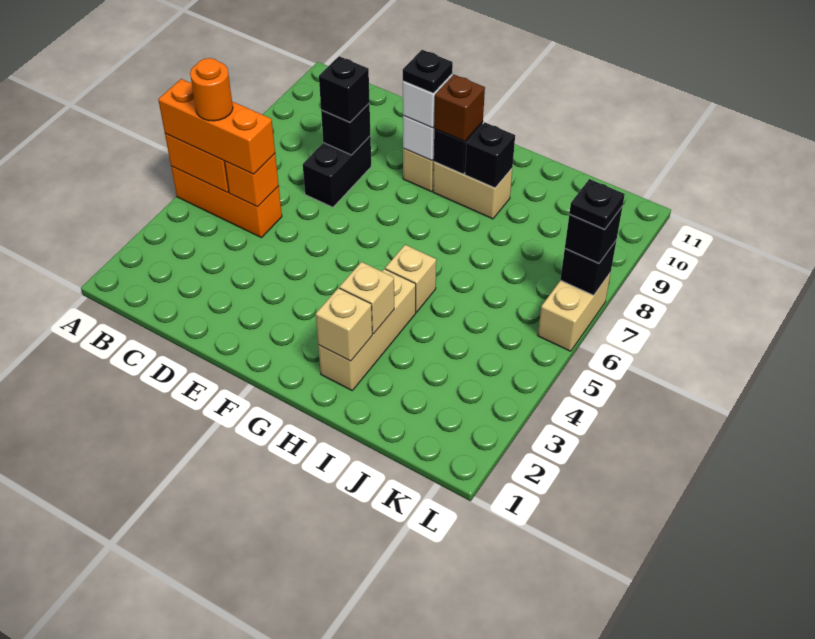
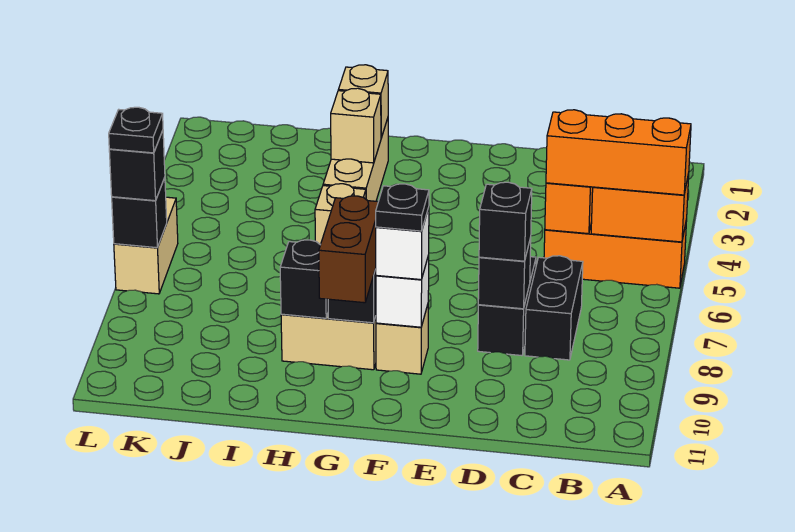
orange 1x1 round brick [190,58,233,121] -> none
none -> black 1x2 brick [525,256,583,360]
brown 1x1 brick [434,75,485,142] -> brown 1x2 brick [319,196,378,303]

